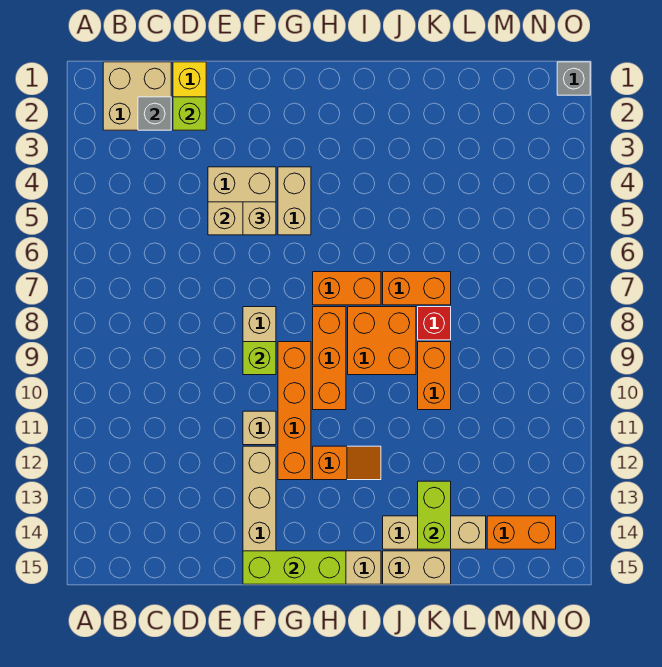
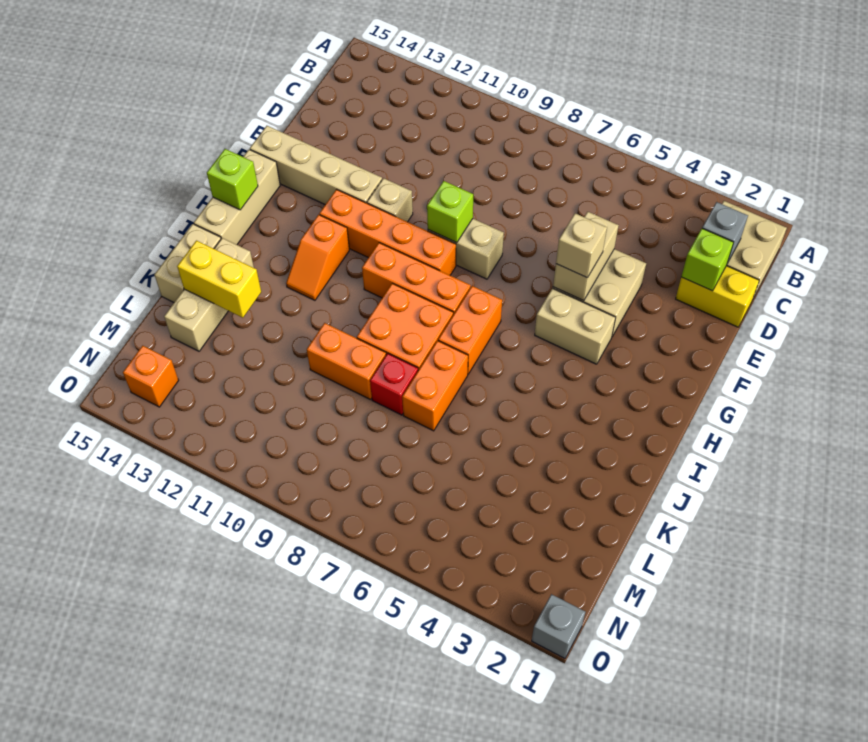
lime 1x3 brick [243,551,346,584] -> lime 1x1 brick [207,149,258,210]
lime 1x2 brick [418,481,451,549] -> yellow 1x2 brick [177,241,261,318]
orange 1x2 brick [487,516,556,549] -> orange 1x1 brick [123,346,179,407]

